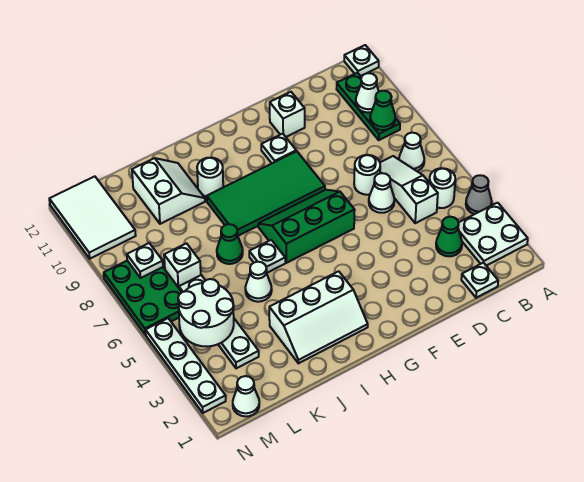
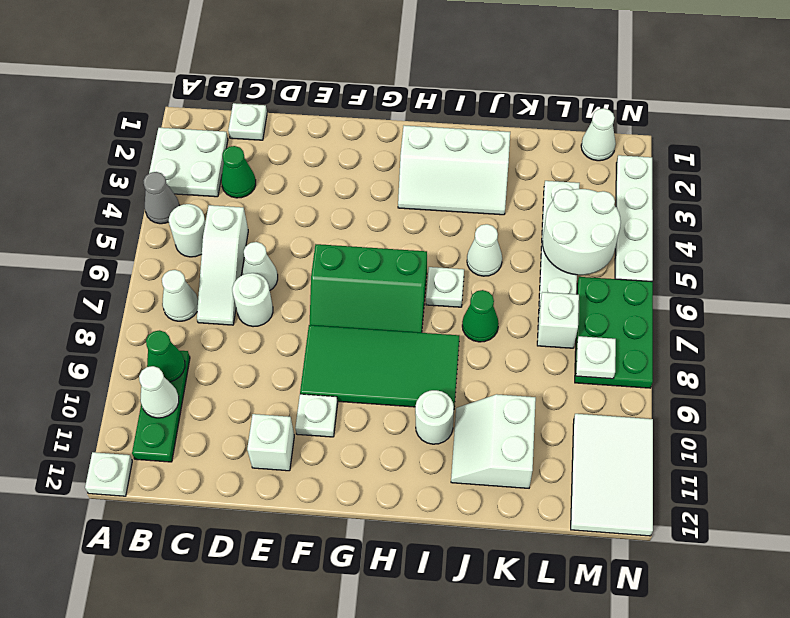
white 2x3 slope [269,271,368,363] -> white 2x3 slope turned to [398,126,510,215]

